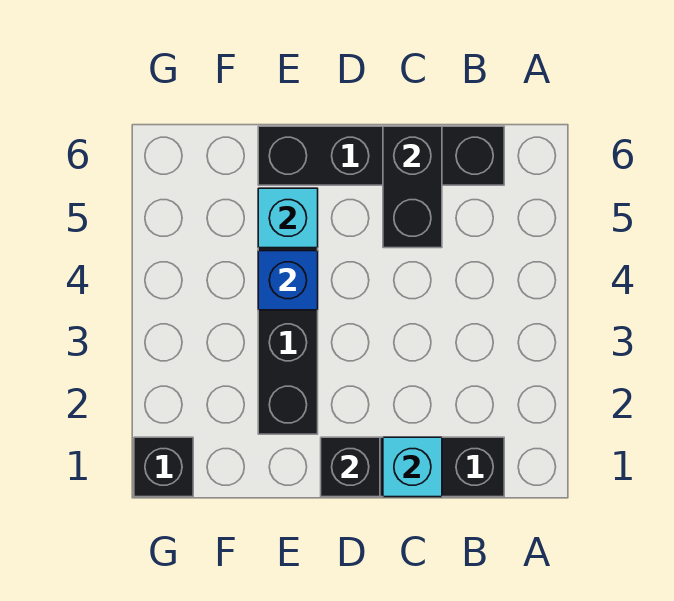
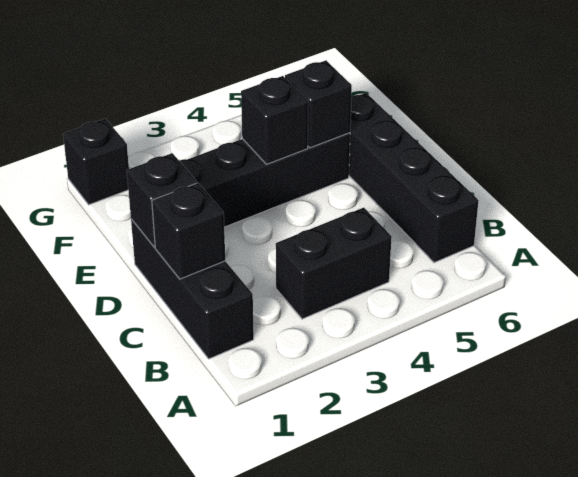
cyan 1x1 brick [383,437,442,497] -> black 1x1 brick [152,183,225,279]
black 1x2 brick [383,126,442,248] -> black 1x2 brick moved to [276,208,392,319]
blue 1x1 brick [258,251,318,310] -> black 1x1 brick [241,76,308,164]
cyan 1x1 brick [258,188,318,248] -> black 1x1 brick [285,60,352,148]

